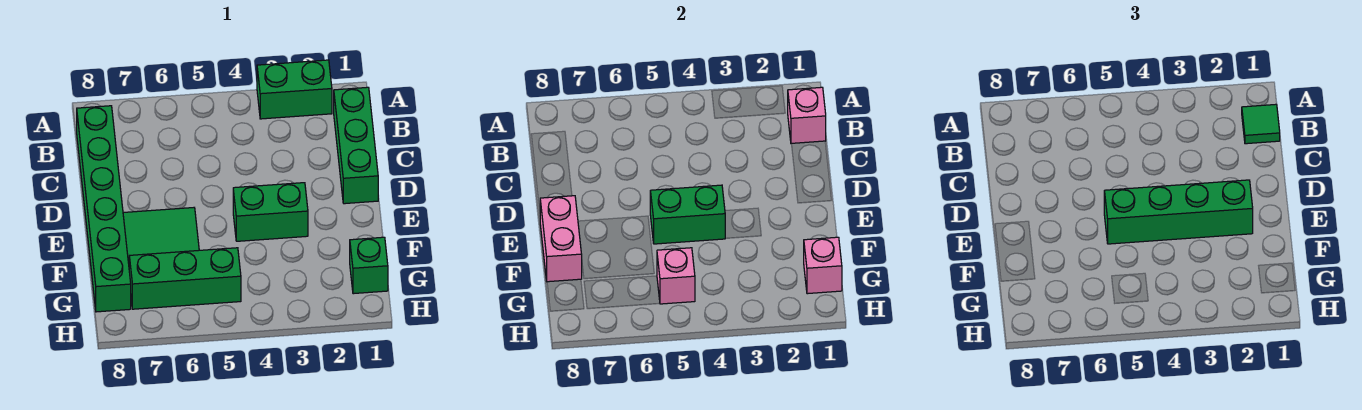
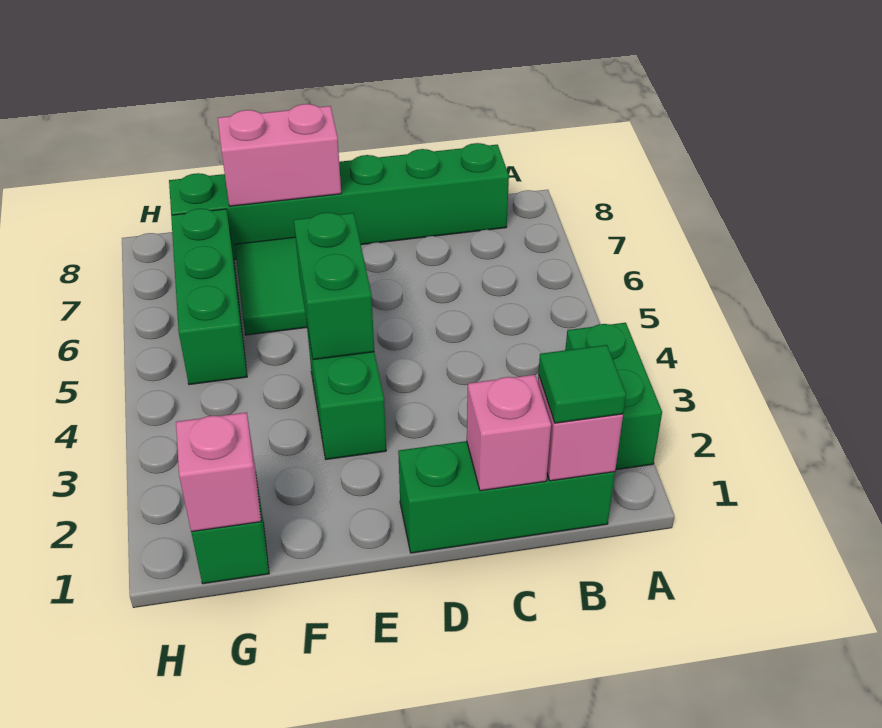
green 1x4 brick [1104,180,1253,244] -> none
pink 1x1 brick [657,248,695,304] -> pink 1x1 brick moved to [467,375,551,491]

